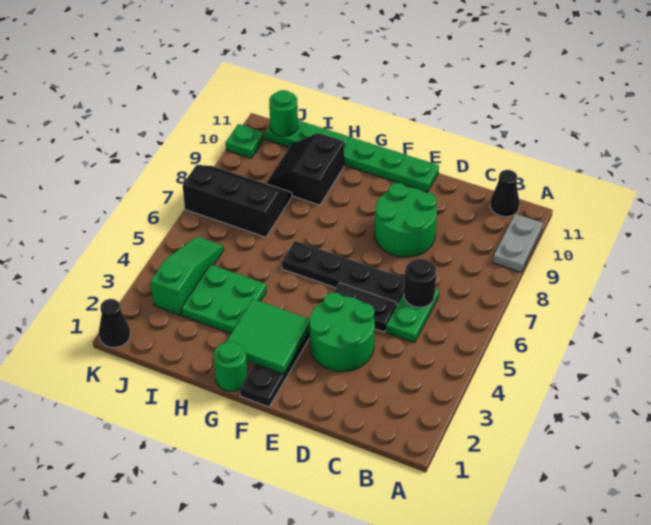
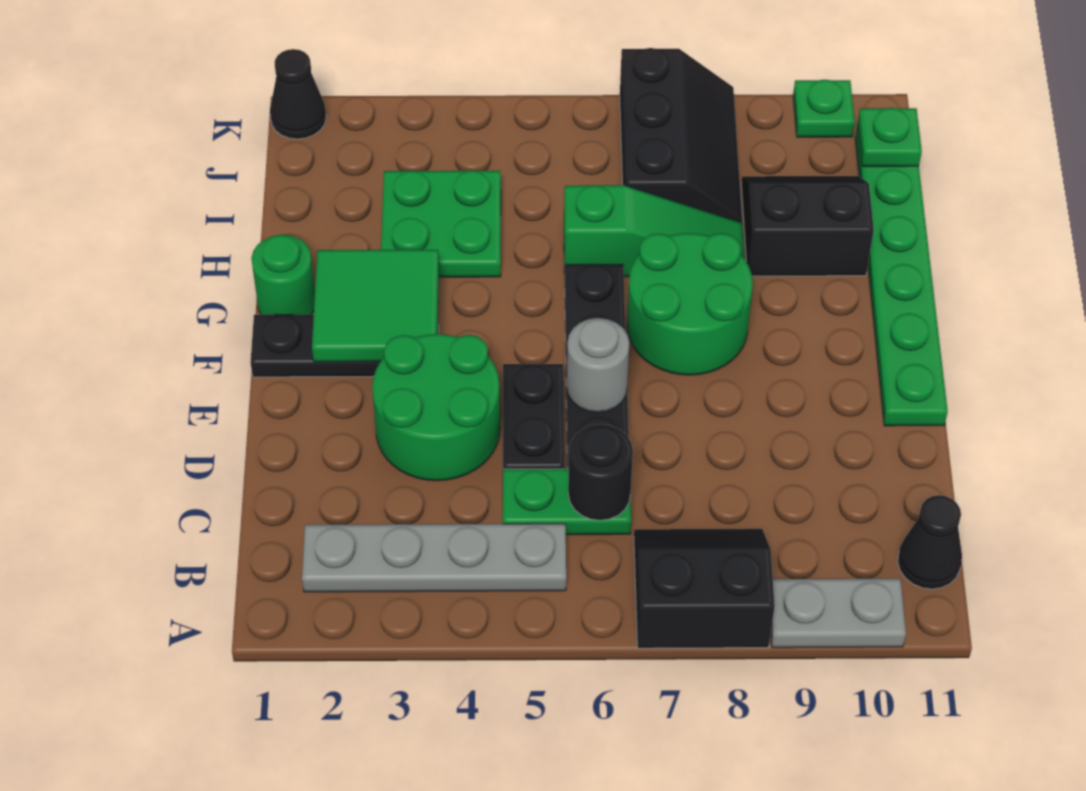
none -> black 2x2 slope [634,529,775,648]
none -> grey 1x4 plate [302,524,566,592]
green 2x2 round brick [375,183,437,257] -> green 2x2 round brick moved to [627,233,753,375]
none -> grey 1x1 round brick [567,318,629,412]
green 1x3 slope [151,237,224,315] -> green 1x3 slope moved to [564,185,745,277]
green 1x1 round brick [269,90,298,136] -> green 1x1 plate [858,108,922,167]

